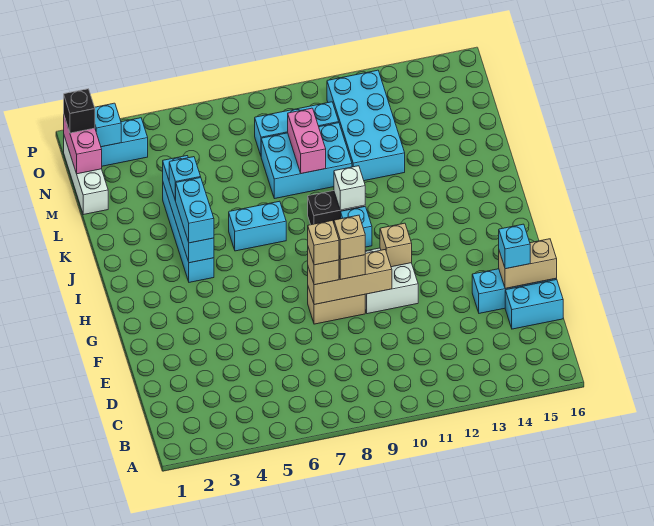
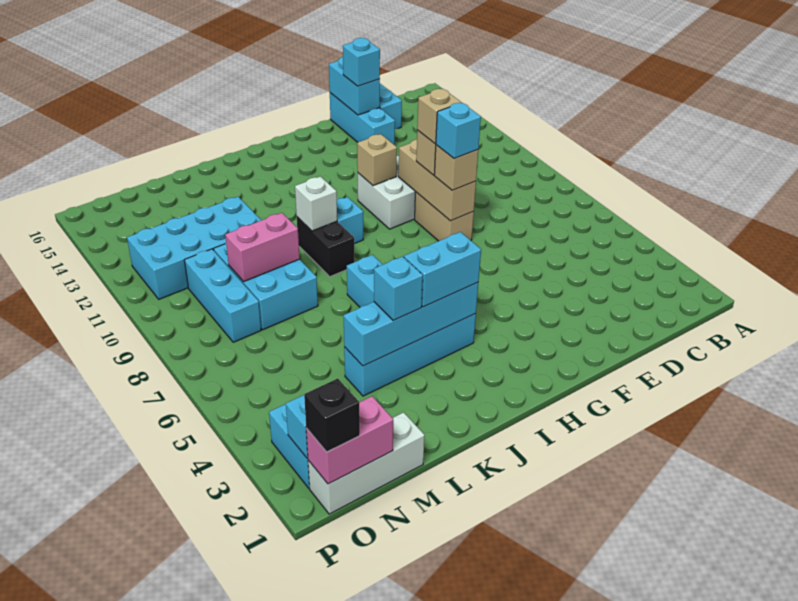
tan 1x2 brick [499,239,557,289] -> cyan 1x2 brick [329,57,380,115]
tan 1x1 brick [308,220,339,265] -> cyan 1x1 brick [436,103,481,159]

